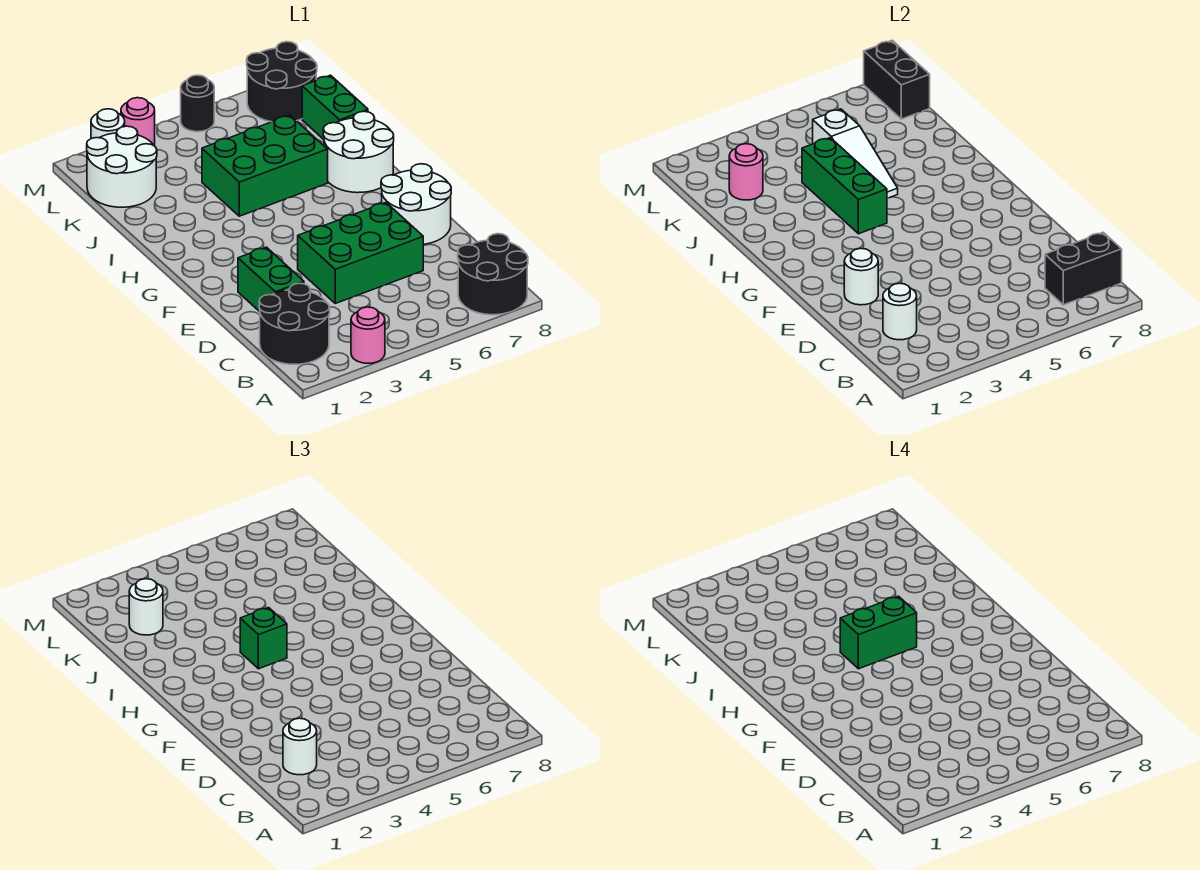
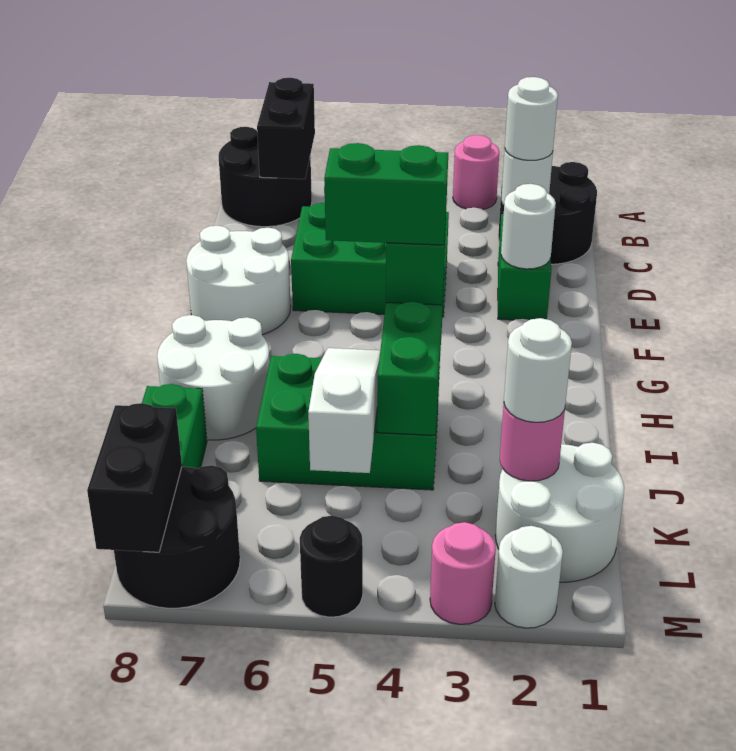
black 1x2 brick [1045,232,1122,305] -> black 1x2 brick turned to [257,78,315,179]

